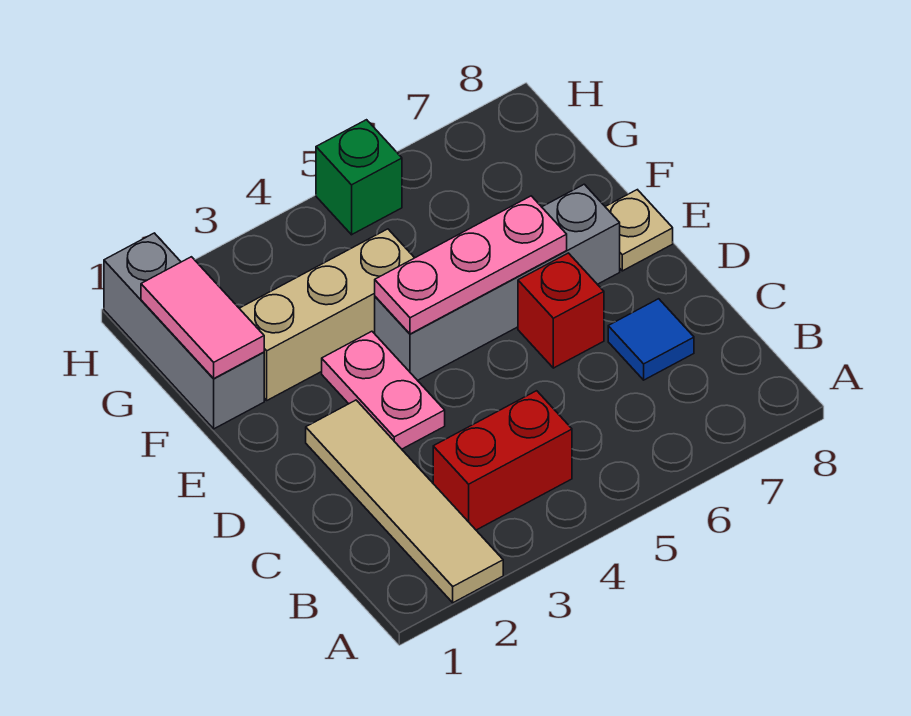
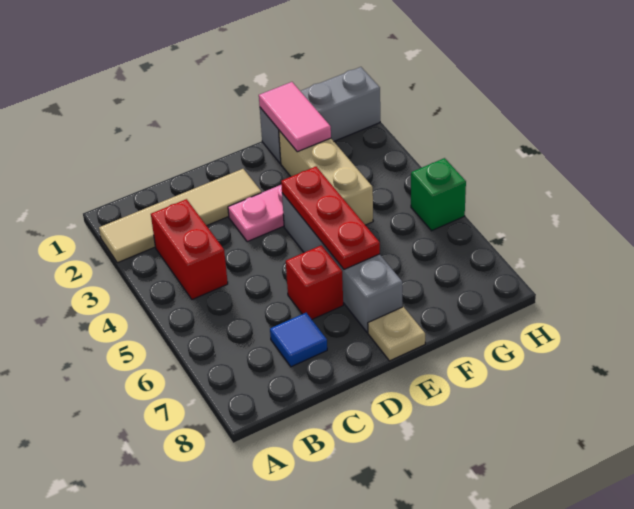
pink 1x3 plate [375,196,567,334] -> red 1x3 plate [281,167,380,269]
pink 1x2 tile [141,257,264,379] -> pink 1x2 tile turned to [259,82,331,152]

